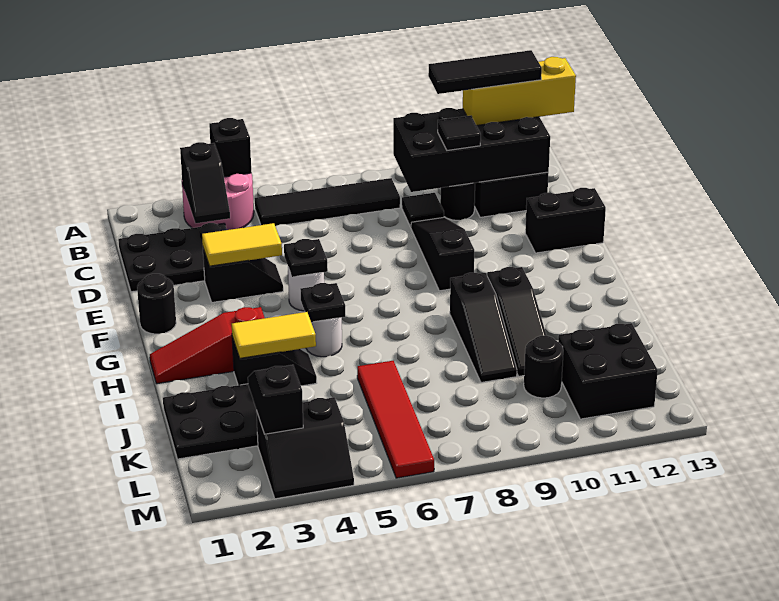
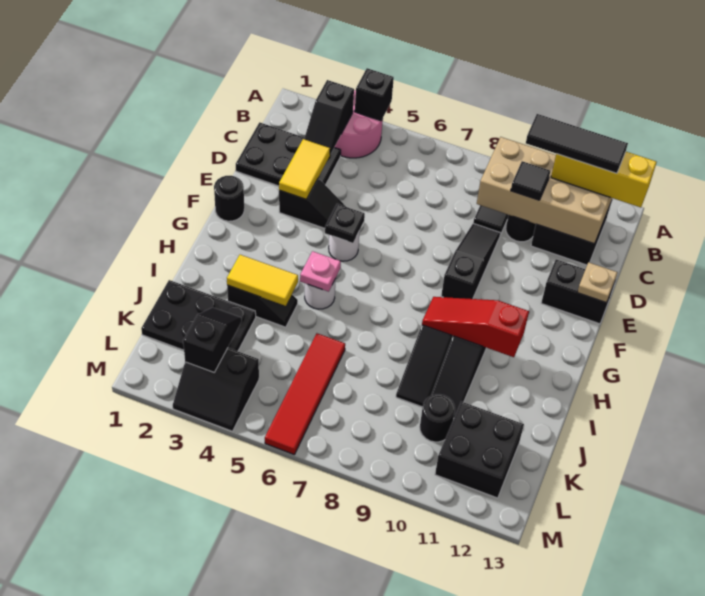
black 1x4 tile [255,178,400,226] -> none
black 2x4 brick [393,108,550,192] -> tan 2x4 brick [477,137,612,244]
yellow 1x2 tile [202,223,282,266] -> yellow 1x2 tile turned to [279,139,330,199]
none -> tan 1x1 plate [577,262,618,303]
red 1x3 slope [150,307,265,384] -> red 1x3 slope moved to [422,297,529,357]
black 1x1 plate [300,283,345,322] -> pink 1x1 plate [300,251,341,292]

